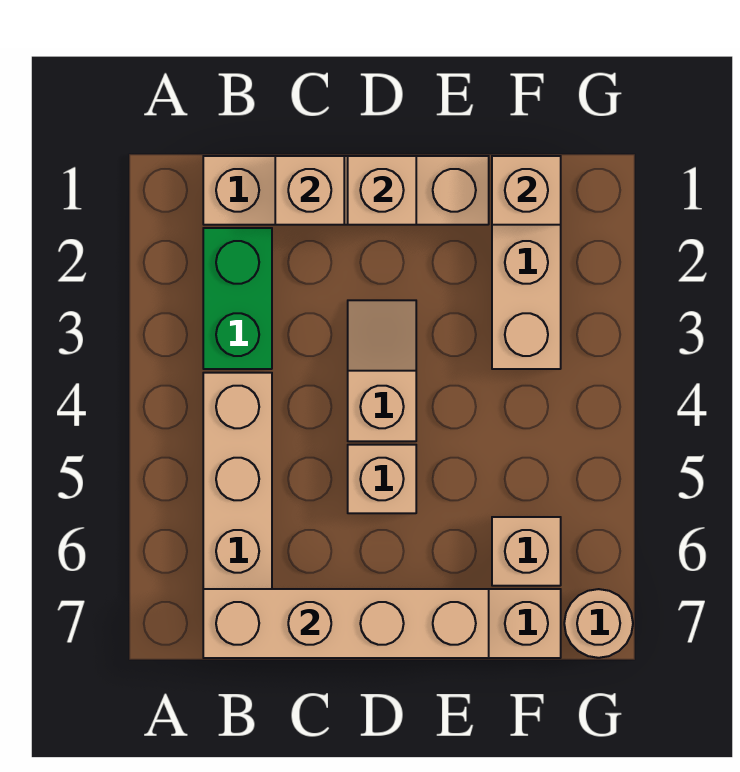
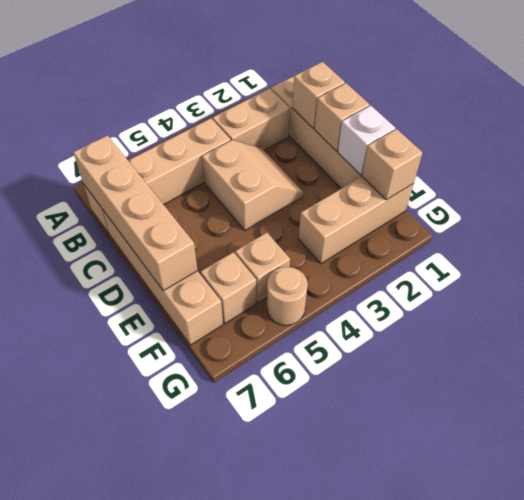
green 1x2 brick [203,228,272,369] -> tan 1x2 brick [213,88,290,150]
tan 1x2 slope [348,300,416,441] -> tan 2x2 slope [202,140,303,230]
tan 1x1 brick [348,445,416,513] -> tan 1x1 brick moved to [235,233,290,303]
none -> white 1x1 brick [338,106,395,175]
tan 1x1 round brick [564,589,633,658] -> tan 1x1 round brick moved to [267,267,308,325]

